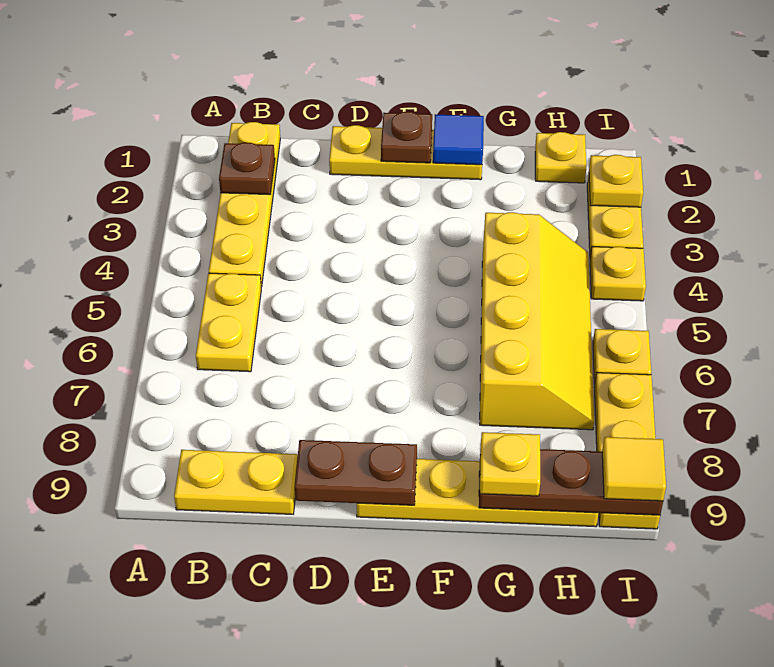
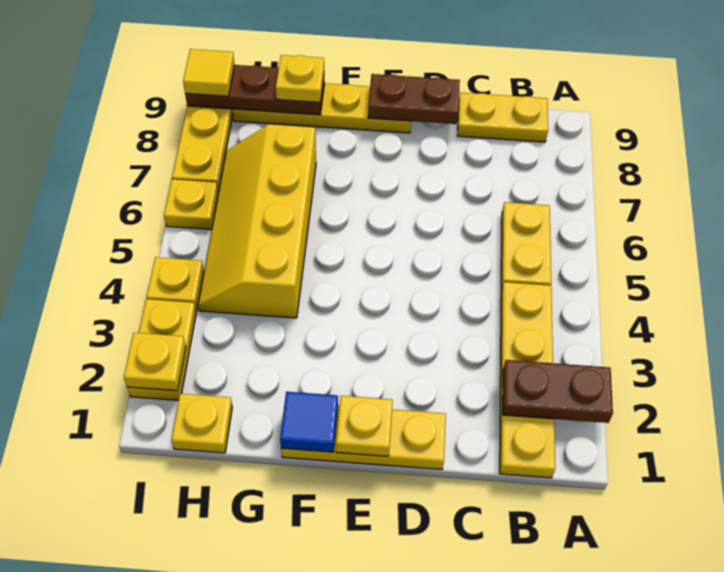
brown 1x1 plate [219,142,275,195] -> brown 1x2 plate [503,360,613,423]
brown 1x1 plate [381,112,432,163] -> yellow 1x1 plate [336,396,393,456]

